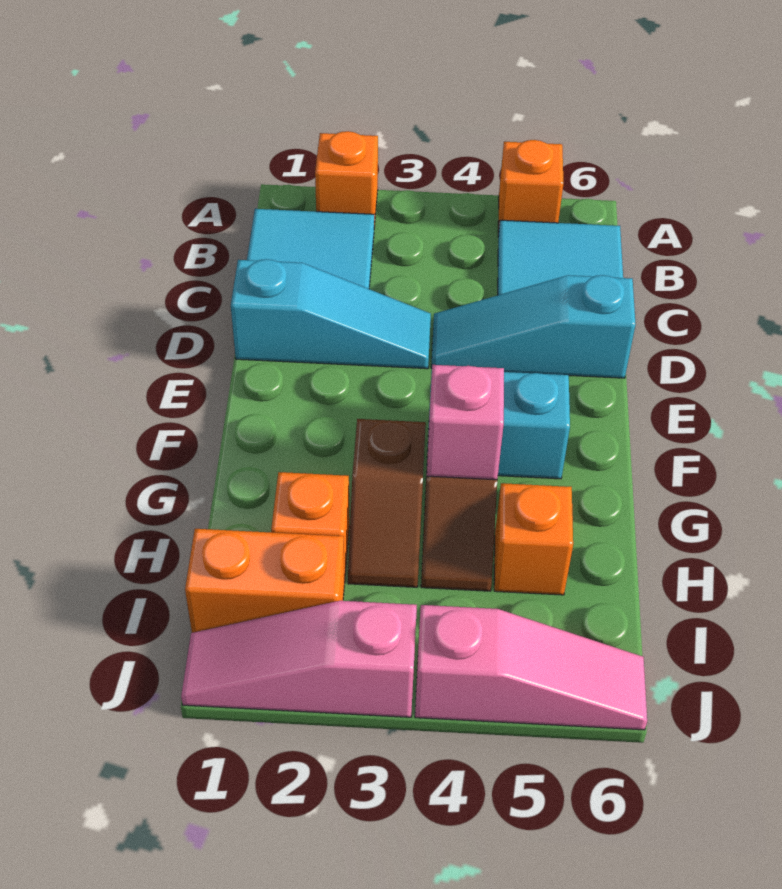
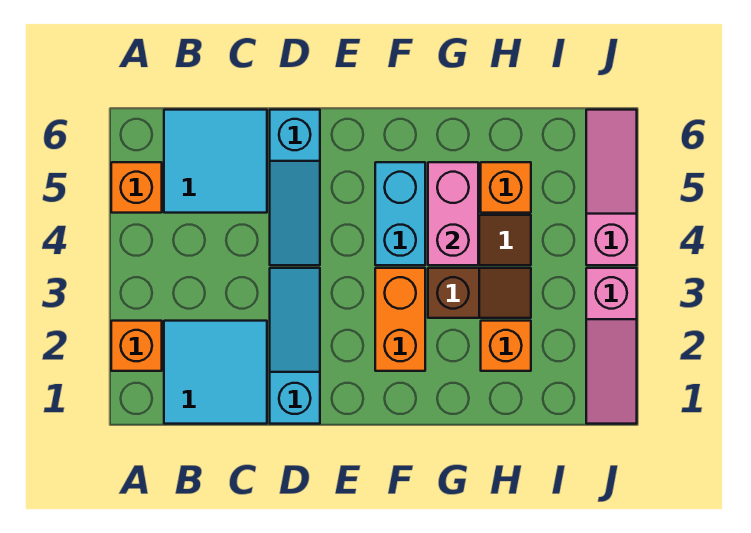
pink 1x1 brick [427,365,504,480] -> pink 1x2 brick [428,162,478,265]
orange 1x2 brick [185,529,344,633] -> orange 1x2 brick moved to [375,268,425,371]

